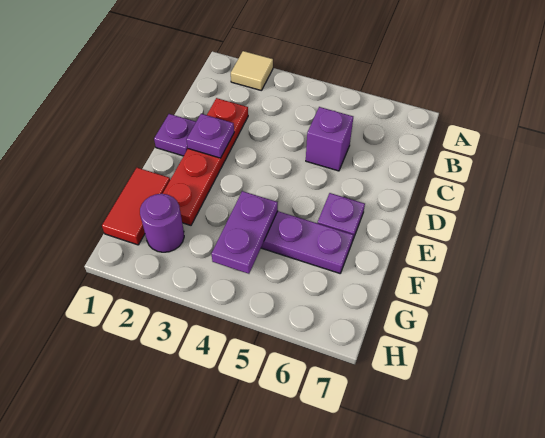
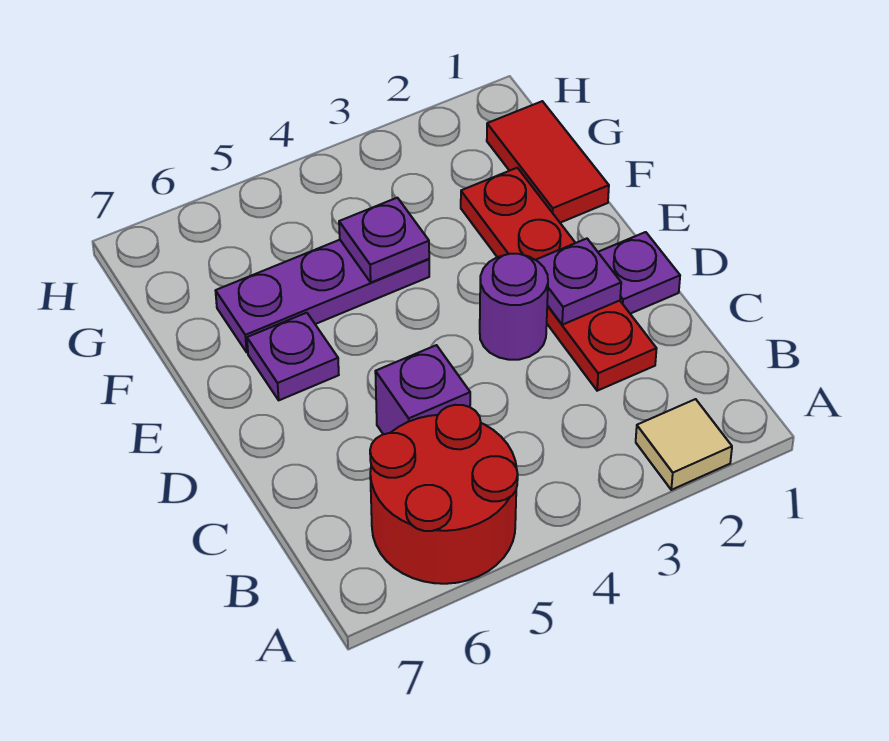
none -> red 2x2 round brick [370,405,518,584]
purple 1x2 plate [211,191,278,274] -> purple 1x1 plate [339,198,429,282]
purple 1x1 round brick [140,194,184,252] -> purple 1x1 round brick moved to [480,254,548,360]

